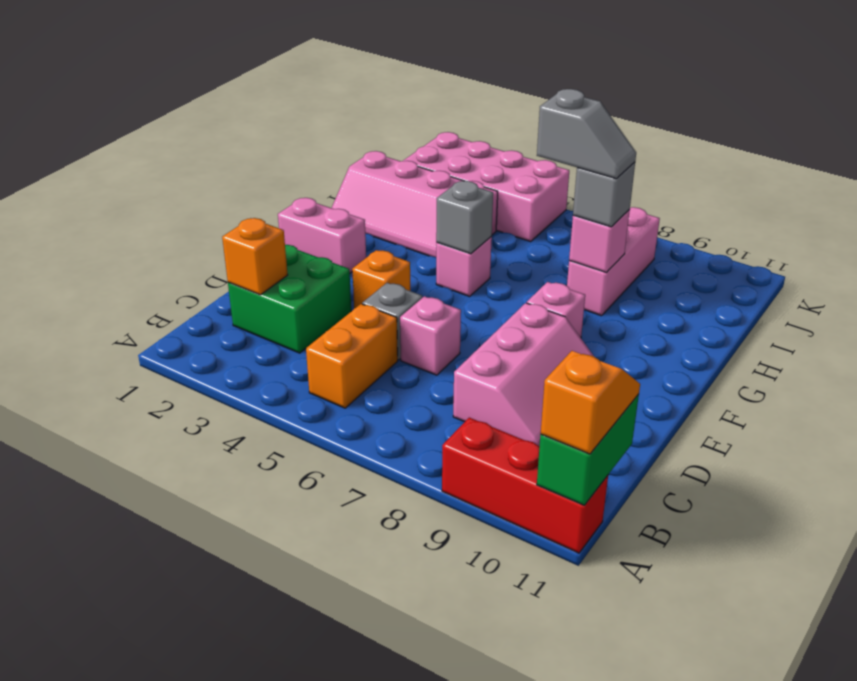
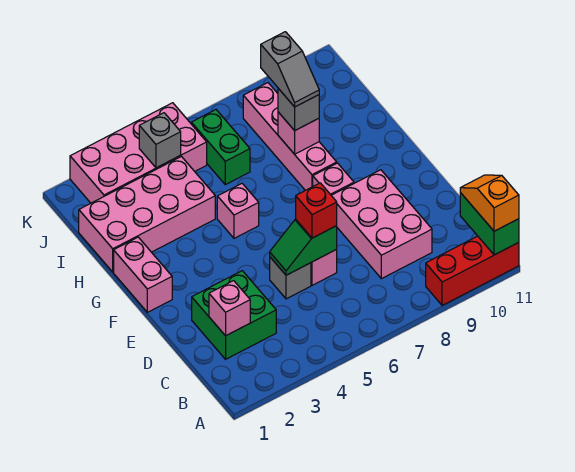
orange 1x2 brick [306,304,398,408] -> none
orange 1x1 brick [222,218,288,295] -> pink 1x1 brick [209,281,250,336]
pink 2x3 slope [453,303,593,446] -> pink 2x3 brick [331,170,432,279]
none -> green 1x2 slope [270,219,337,275]
none -> red 1x1 brick [296,183,337,238]
orange 1x1 brick [352,250,410,308] -> none
pink 1x2 brick [278,198,366,273] -> pink 1x2 brick turned to [114,237,172,312]
grey 1x1 brick [436,181,493,254] -> grey 1x1 brick moved to [139,113,181,168]
pink 2x4 slope [332,151,498,257] -> pink 2x4 brick [79,157,215,272]
grey 1x2 slope [537,89,636,179] -> grey 1x2 slope turned to [261,32,319,107]
pink 1x3 brick [567,207,660,316] -> pink 1x4 brick [243,83,337,190]
none -> green 1x2 brick [191,110,250,185]

